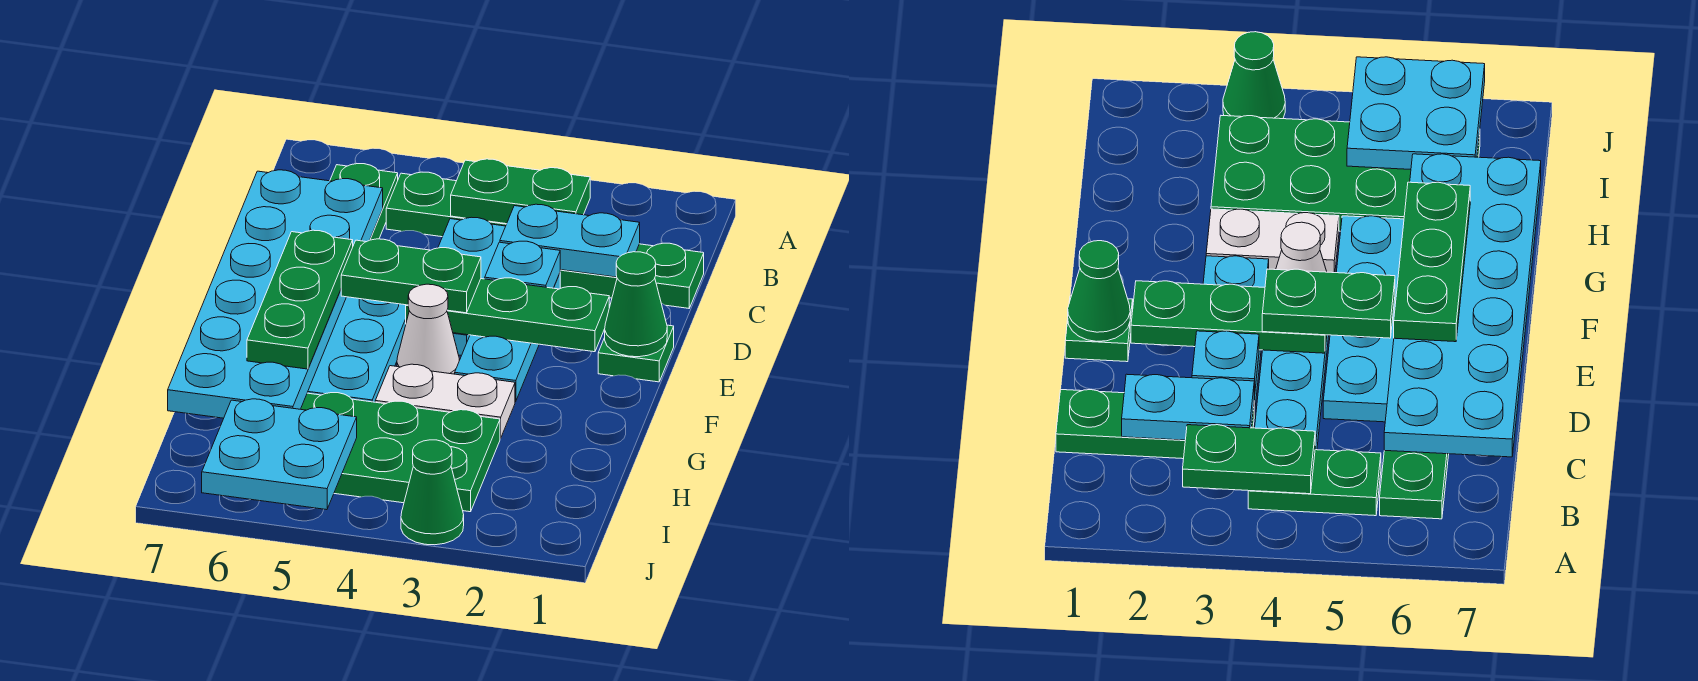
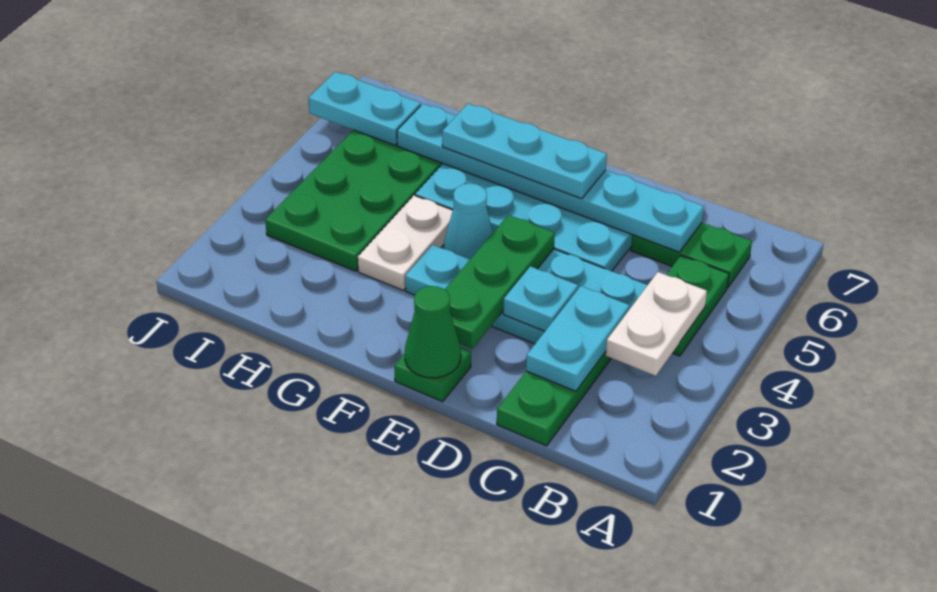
green 1x2 plate [451,159,590,224] -> white 1x2 plate [606,272,707,376]
cyan 2x6 plate [168,170,383,418] -> cyan 1x6 plate [397,104,704,252]
green 1x2 plate [341,239,481,313] -> none
green 1x3 plate [247,230,353,369] -> cyan 1x3 plate [442,104,607,199]
white 1x1 cone [397,284,459,374] -> cyan 1x1 cone [444,184,493,259]
cyan 2x2 plate [202,399,357,510] -> cyan 1x2 plate [309,72,421,145]
green 1x1 cone [401,440,464,545] -> none

